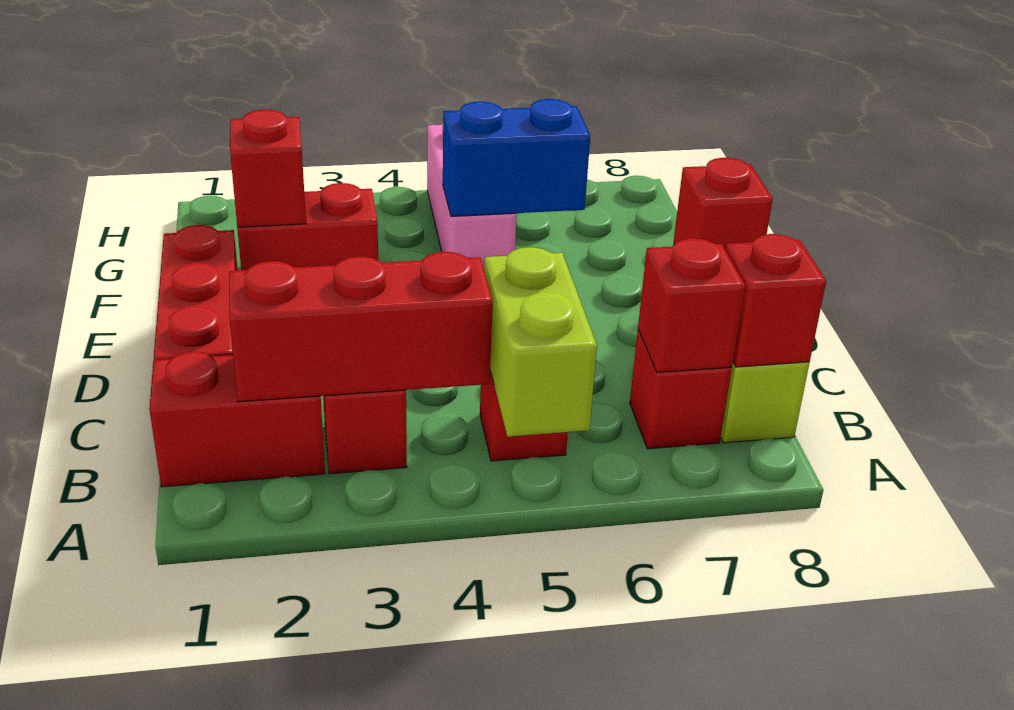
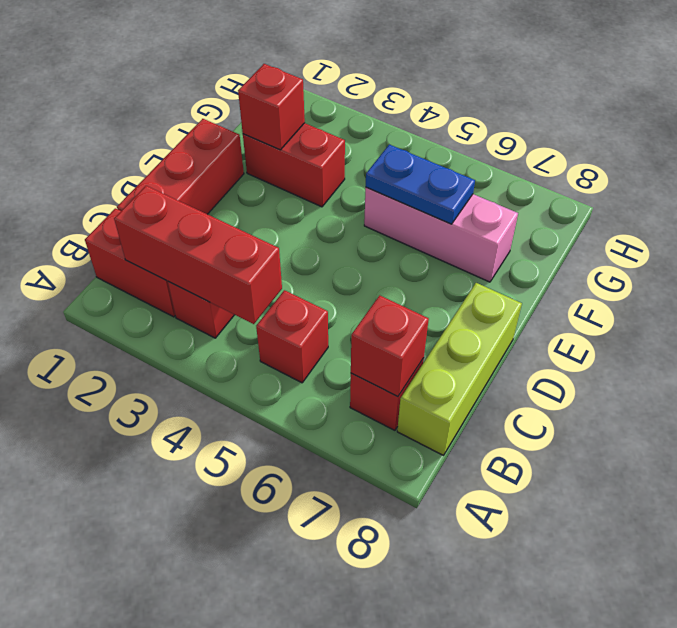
lime 1x2 brick [484,247,597,436] -> none
red 1x1 brick [725,234,826,367] -> none
red 1x1 brick [673,158,773,248] -> none
pink 1x3 brick [427,123,517,268] -> pink 1x3 brick turned to [364,188,518,282]
blue 1x2 brick [443,99,590,216] -> blue 1x2 plate [366,145,475,224]

